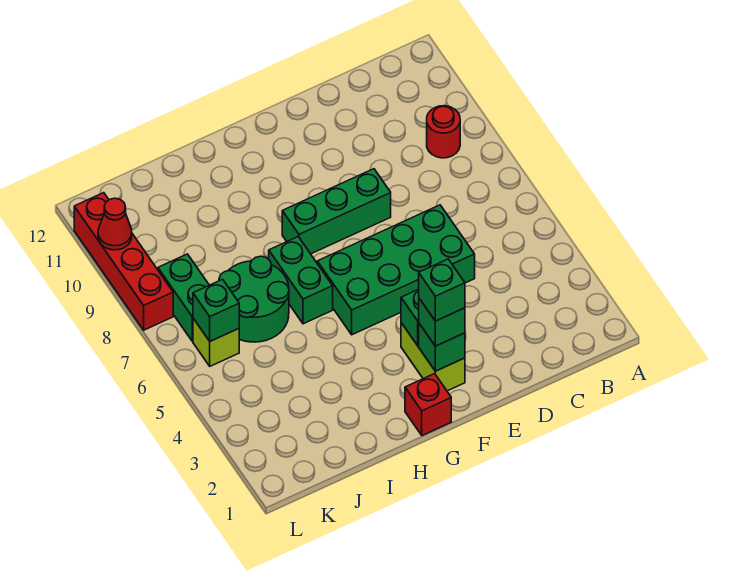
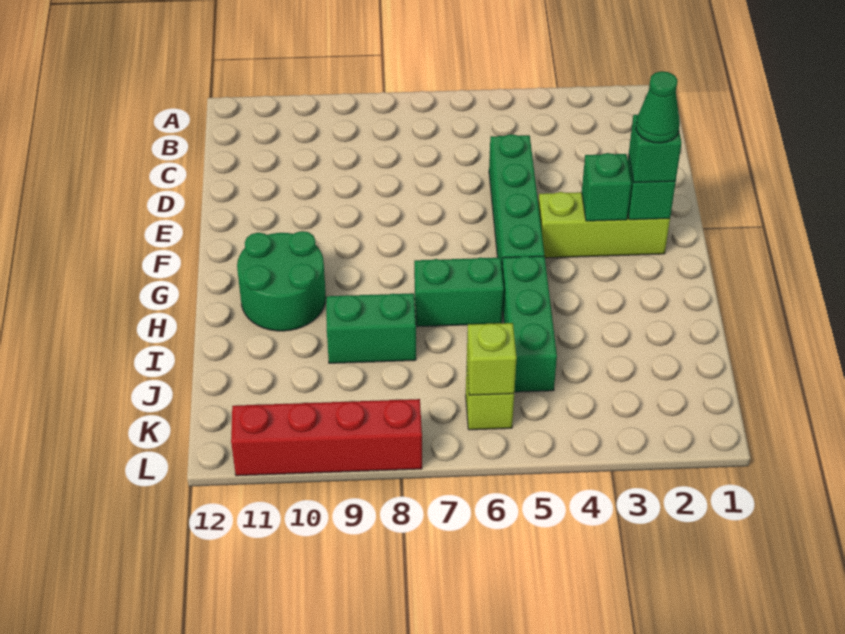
red 1x1 round brick [427,106,460,158] -> none
green 2x4 brick [317,205,475,335] -> green 1x4 brick [489,134,544,267]
green 1x3 brick [282,169,391,254] -> green 1x3 brick moved to [502,256,557,392]
lime 1x2 brick [401,323,465,391] -> lime 1x3 brick [538,192,670,258]
green 1x1 brick [419,259,465,321] -> green 1x1 cone [636,71,680,143]
red 1x1 brick [405,374,451,436] -> none
green 2x2 round brick [219,256,289,342] -> green 2x2 round brick moved to [237,231,326,331]
green 1x1 brick [193,279,239,341] -> lime 1x1 brick [467,323,517,395]
green 1x2 brick [158,254,209,341] -> green 1x2 brick moved to [326,293,416,363]
red 1x1 cone [98,198,132,250] -> none

